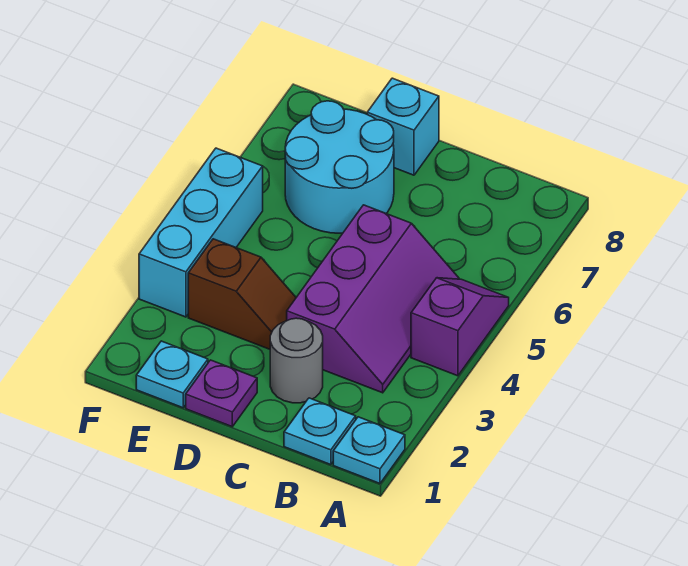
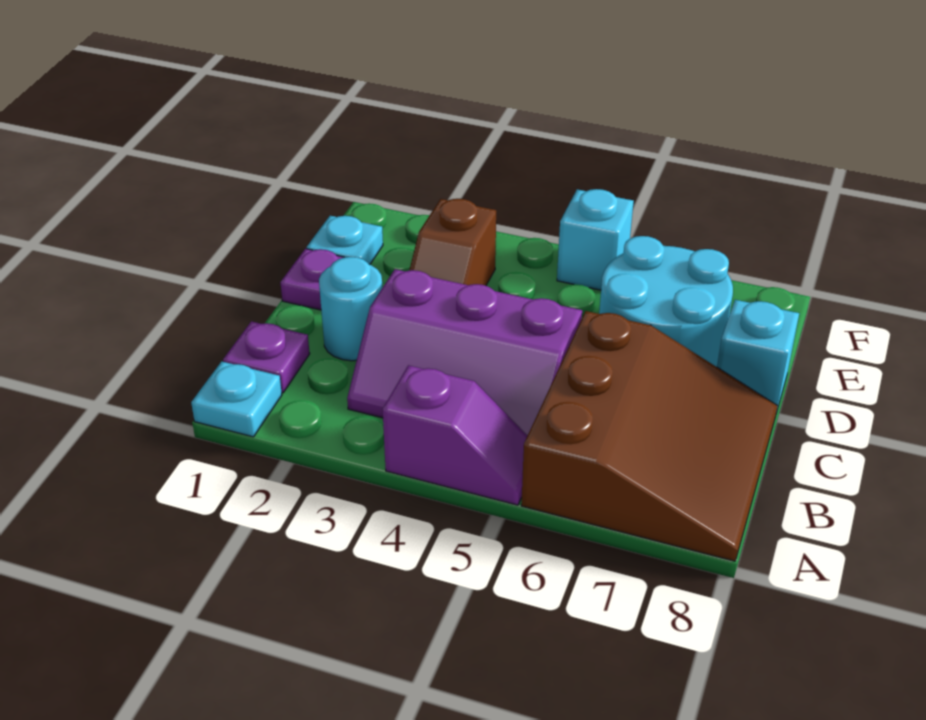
none -> brown 3x3 slope [521,311,778,561]
cyan 1x1 plate [284,398,356,465] -> purple 1x1 plate [223,321,310,393]
grey 1x1 round brick [270,318,323,403] -> cyan 1x1 round brick [319,257,382,361]
cyan 1x3 brick [139,148,263,317] -> cyan 1x1 brick [557,189,634,290]

